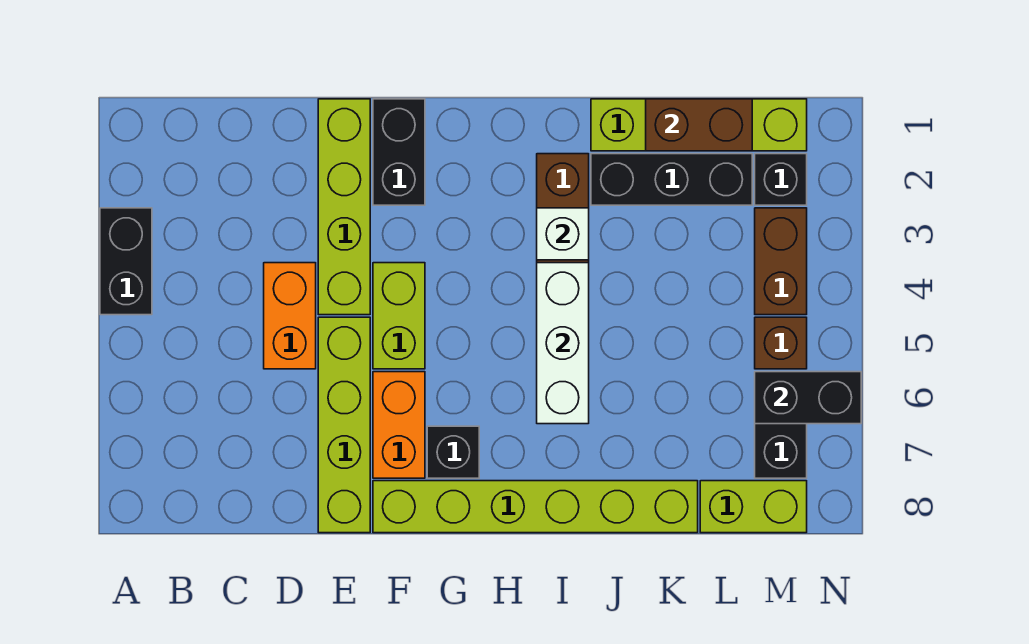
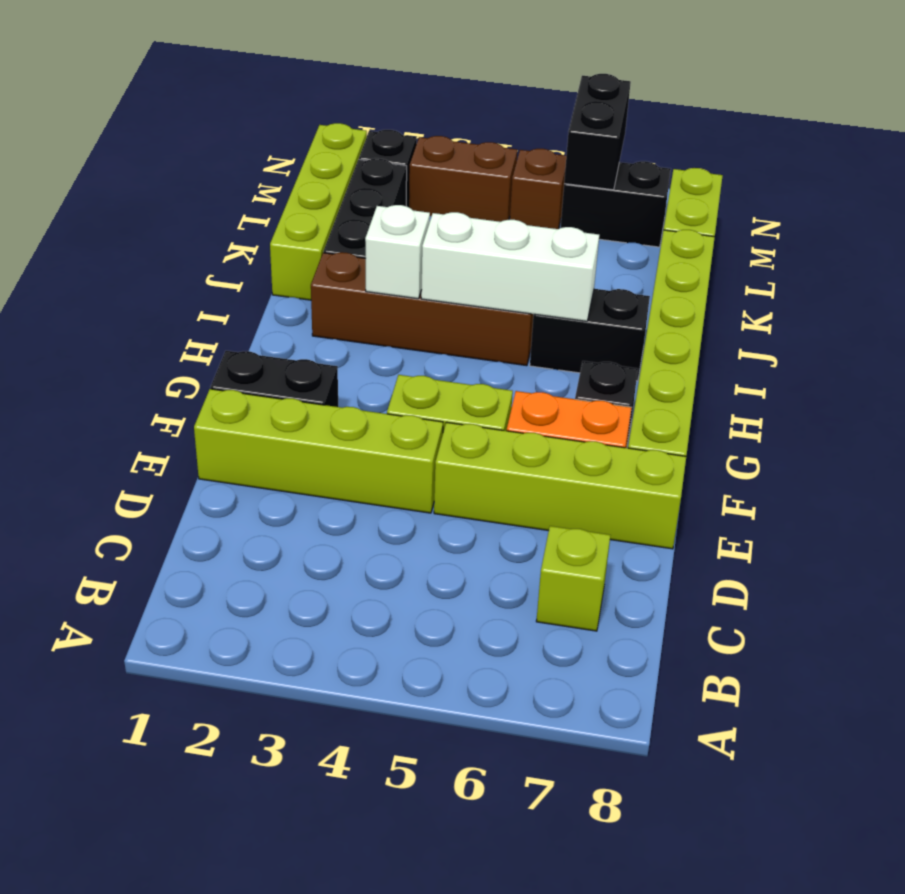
black 1x2 brick [100,208,152,315] -> black 1x2 brick moved to [530,289,650,381]
none -> lime 1x1 brick [536,526,610,631]
orange 1x2 brick [264,263,316,369] -> none
brown 1x2 brick [646,99,752,151] -> none

